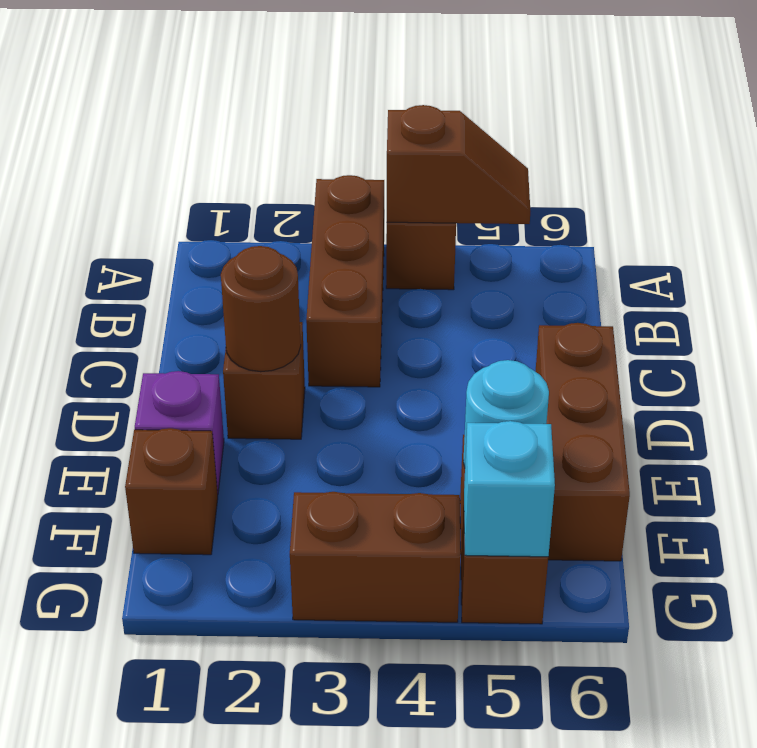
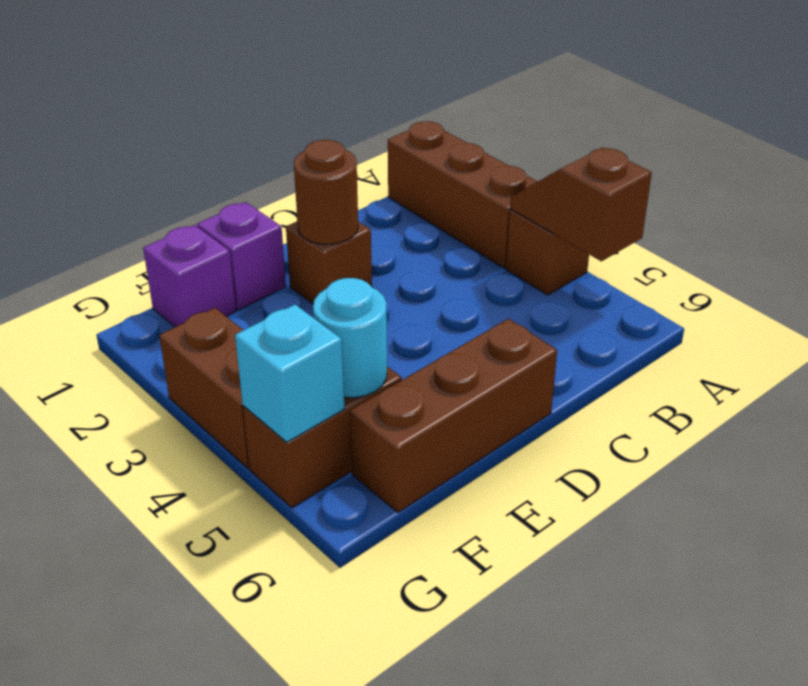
brown 1x3 brick [306,175,384,387] -> brown 1x3 brick turned to [388,121,538,268]
brown 1x2 slope [387,105,530,224] -> brown 1x2 slope turned to [510,148,652,261]
brown 1x1 brick [125,428,218,555] -> purple 1x1 brick [143,225,236,327]

